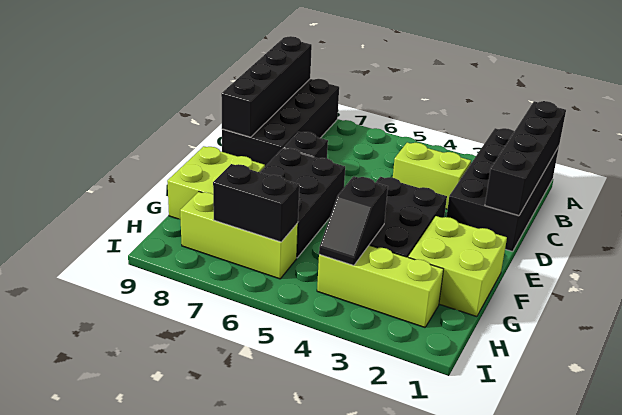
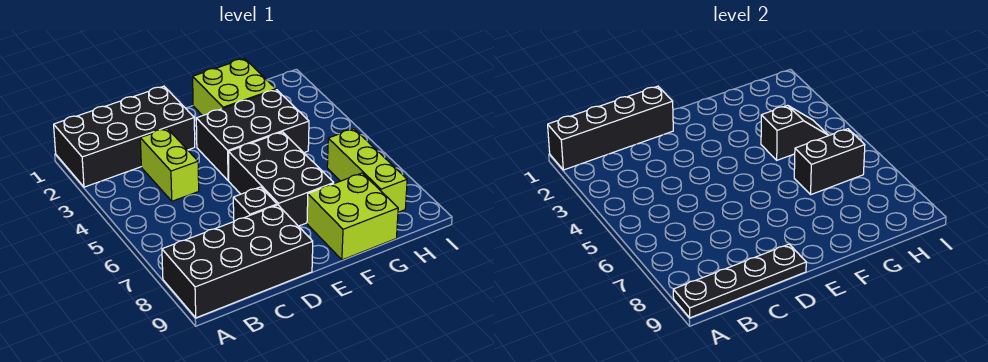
black 1x4 brick [221,36,312,137] -> black 1x4 plate [673,244,806,318]
black 2x3 brick [260,148,345,258] -> black 2x3 brick turned to [229,132,334,226]
lime 1x3 brick [317,245,444,327] -> none
black 1x2 brick [213,164,299,242] -> black 1x2 brick turned to [794,129,865,194]

